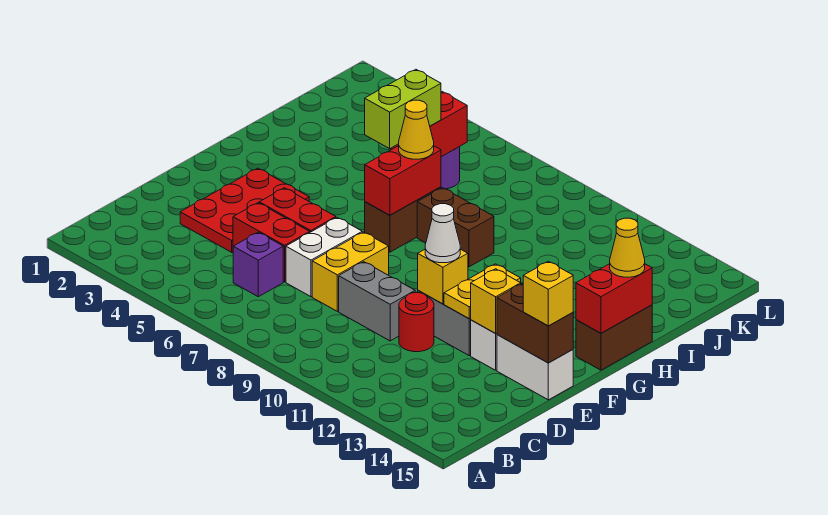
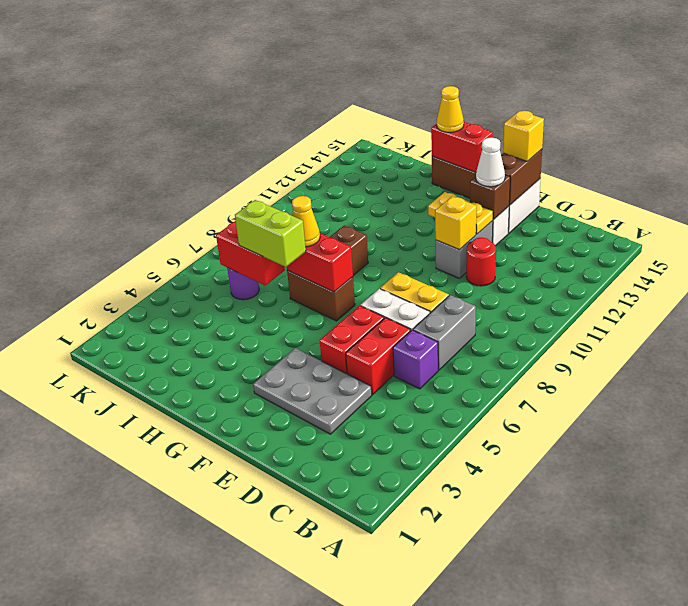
red 2x3 plate [180,168,309,252] -> grey 2x3 plate [253,348,372,434]
grey 1x2 brick [339,262,415,341] -> grey 1x2 brick moved to [413,295,476,370]
white 1x1 cone [425,204,460,263] -> white 1x1 cone moved to [476,138,505,187]
yellow 1x1 brick [471,269,521,333] -> brown 1x1 brick [470,175,510,220]

